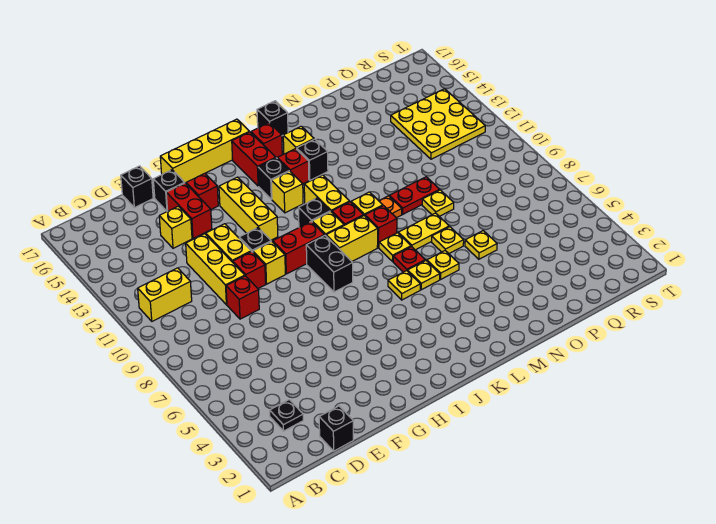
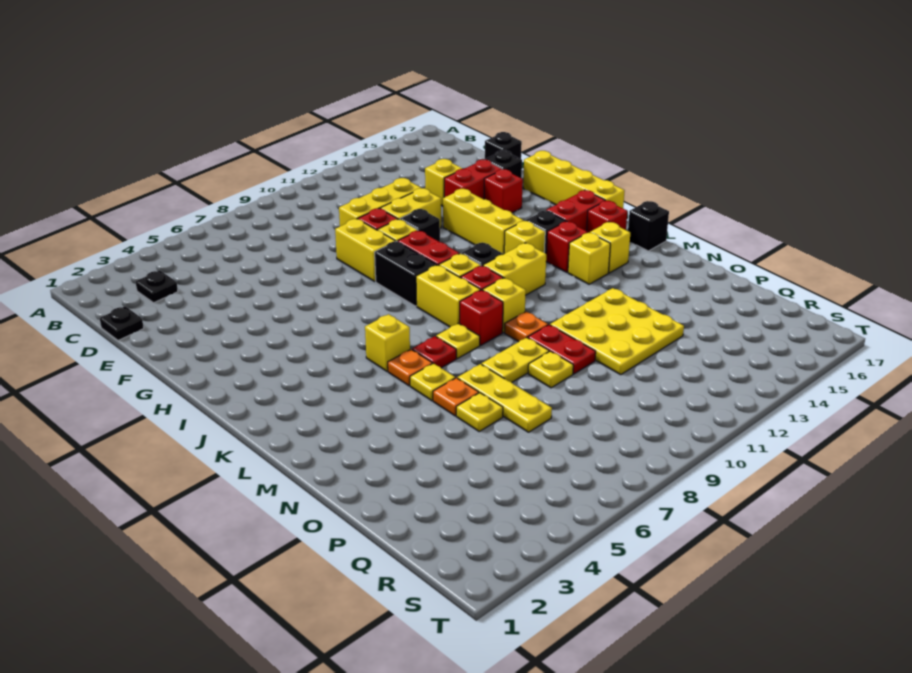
yellow 1x2 brick [138,268,192,321] -> yellow 1x2 brick moved to [335,219,395,281]
black 1x1 brick [319,406,353,451] -> black 1x1 plate [100,306,144,340]
red 1x1 brick [226,276,259,319] -> none
yellow 1x3 brick [219,177,278,240] -> yellow 1x3 brick turned to [443,189,524,254]
black 1x2 brick [306,236,353,292] -> black 1x2 brick turned to [375,241,437,306]
yellow 1x1 plate [388,271,420,300] -> yellow 1x1 brick [365,314,410,371]
yellow 1x1 plate [408,260,440,290] -> orange 1x1 plate [388,349,432,386]
black 1x1 brick [297,139,328,180] -> yellow 1x1 brick [568,233,610,284]
yellow 1x2 plate [398,213,449,250] -> yellow 1x2 plate turned to [482,337,549,382]
none -> orange 1x1 plate [433,378,479,416]
yellow 1x1 plate [432,227,464,253] -> yellow 1x3 plate [458,364,552,432]
yellow 3x3 plate [391,89,485,159] -> yellow 3x3 plate moved to [550,288,684,375]

